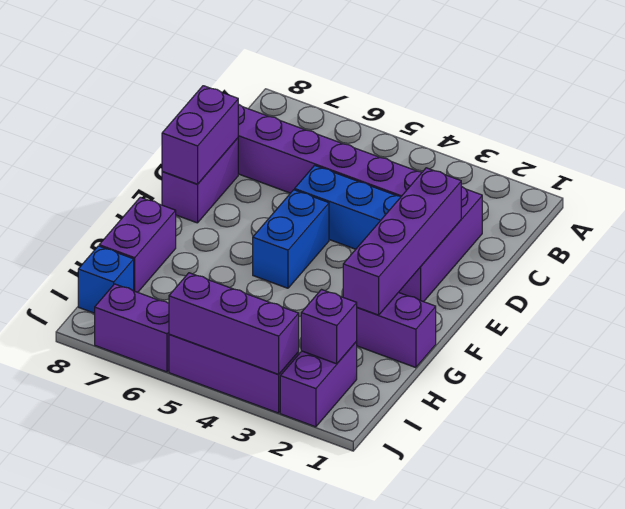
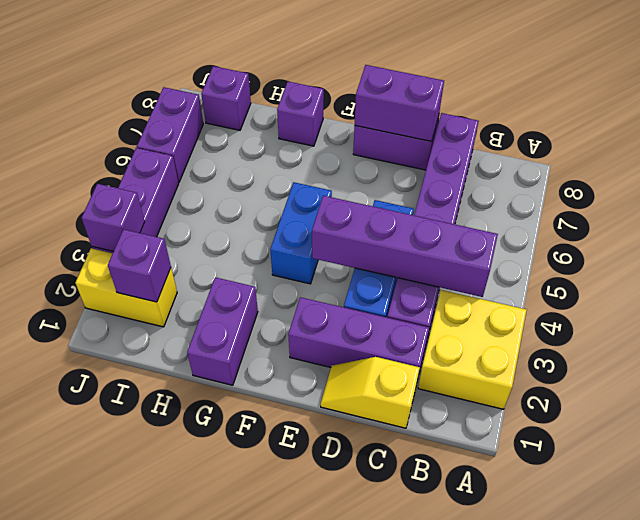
none -> yellow 2x2 brick [418,290,527,409]
none -> yellow 1x2 slope [321,357,420,428]
purple 1x4 brick [343,168,461,315] -> purple 1x4 brick moved to [312,196,498,297]
blue 1x2 brick [253,190,329,288] -> blue 1x2 brick turned to [270,182,332,284]
purple 1x2 brick [99,197,176,292] -> purple 1x1 brick [277,82,324,146]
purple 1x2 brick [280,342,357,427] -> yellow 1x2 brick [75,248,177,327]
blue 1x1 brick [78,246,134,313] -> purple 1x1 brick [201,66,251,130]
purple 1x3 brick [169,273,299,375] -> purple 1x1 brick [82,184,145,251]

